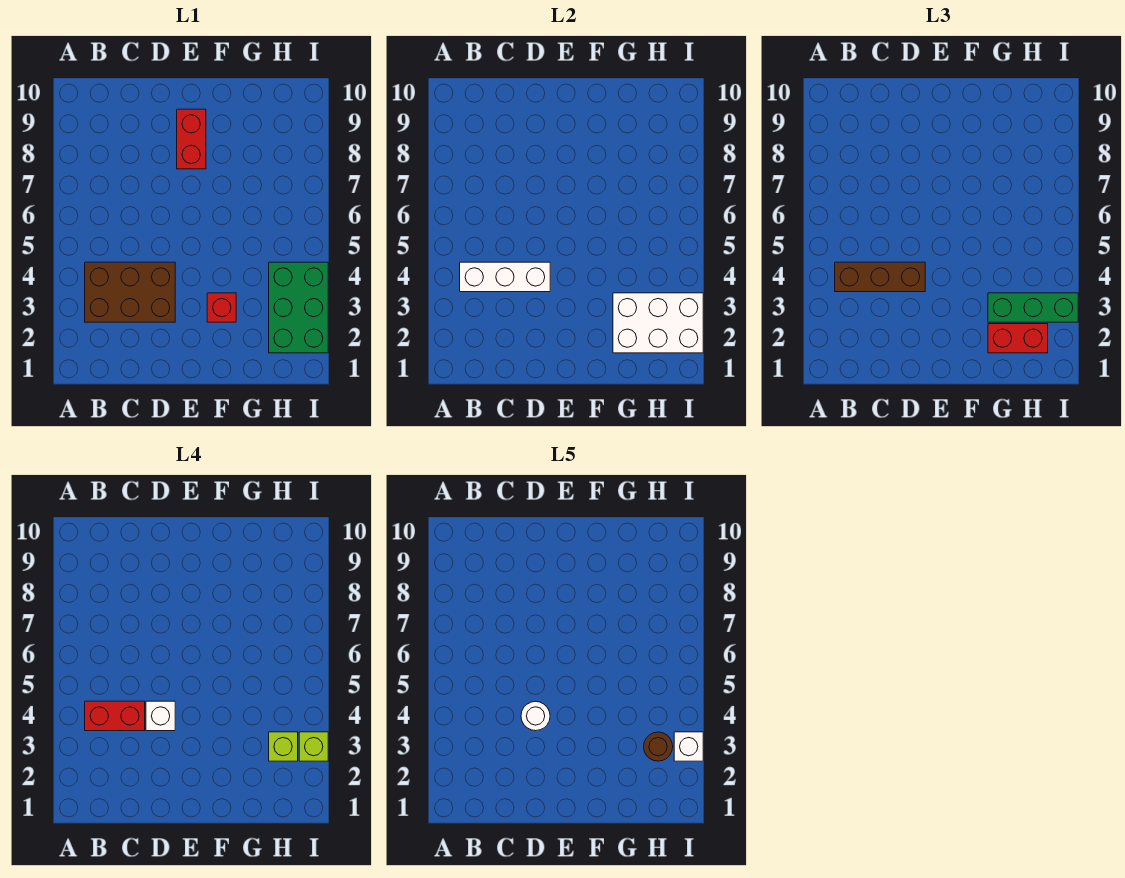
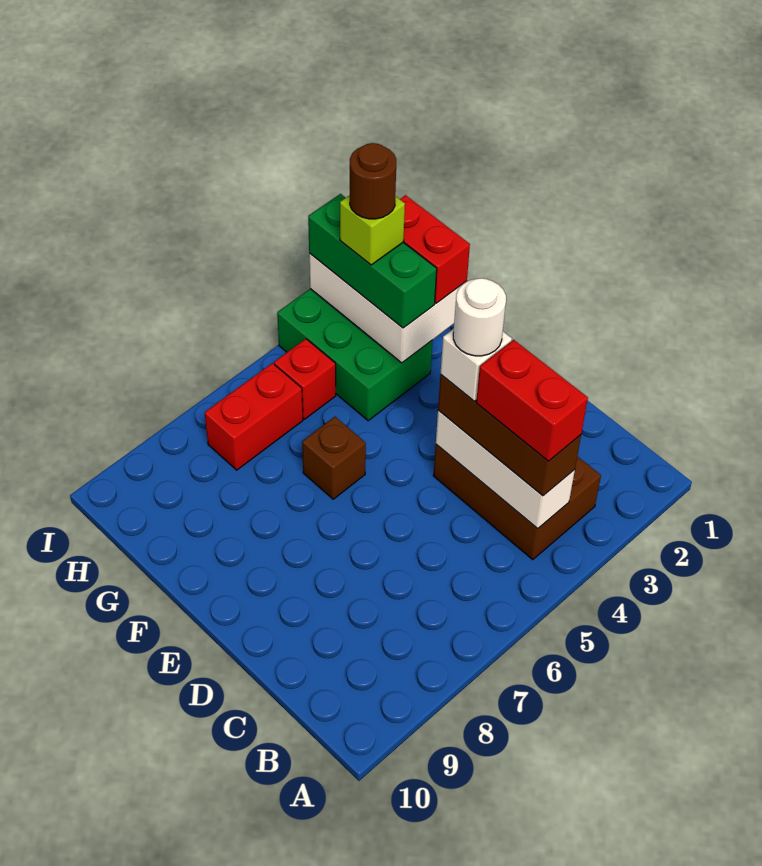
red 1x2 brick [177,109,206,169] -> red 1x2 brick moved to [205,363,303,470]
red 1x1 brick [207,293,236,322] -> red 1x1 brick moved to [274,339,336,419]
none -> brown 1x1 brick [302,417,366,499]
green 2x3 brick [269,262,328,353] -> green 2x3 brick turned to [277,289,432,421]
lime 1x1 brick [299,732,328,761] -> none
white 1x1 brick [674,732,703,761] -> none

